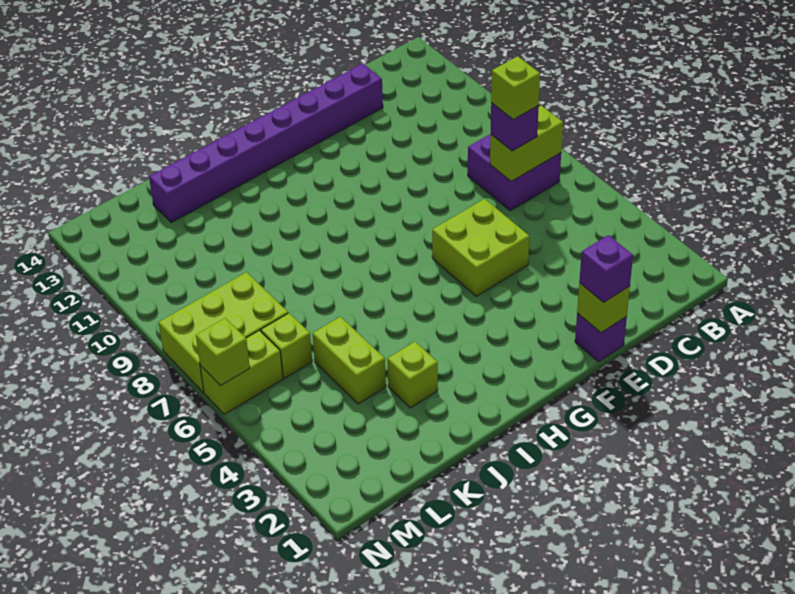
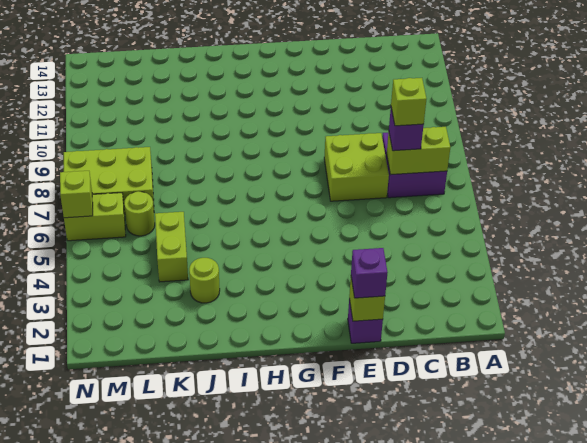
purple 1x8 brick [149,64,383,222] -> none
lime 2x2 brick [432,199,529,296] -> lime 2x2 brick moved to [324,133,389,201]
lime 1x1 brick [387,342,438,408] -> lime 1x1 round brick [189,258,220,303]
lime 1x1 brick [261,313,312,378] -> lime 1x1 round brick [124,191,155,236]

